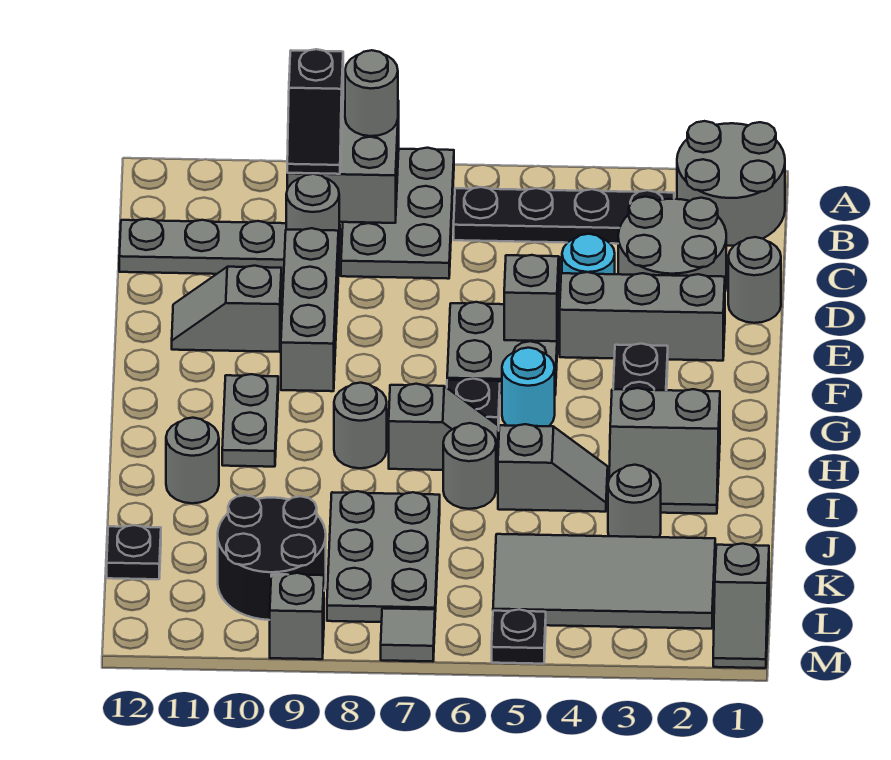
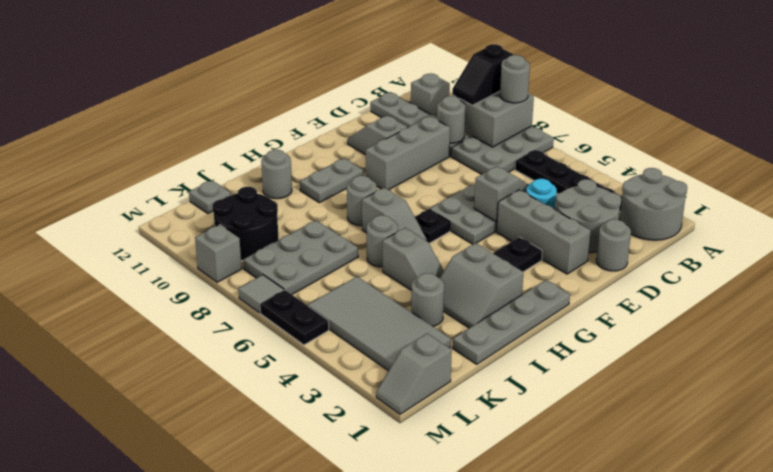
none -> grey 1x1 brick [411,73,450,117]
none -> grey 1x4 plate [453,280,570,364]
cyan 1x1 round brick [502,348,555,426] -> none
black 1x1 plate [107,525,161,579] -> grey 1x1 plate [189,180,231,214]
black 1x1 plate [492,609,546,664] -> black 1x2 plate [260,290,329,345]

